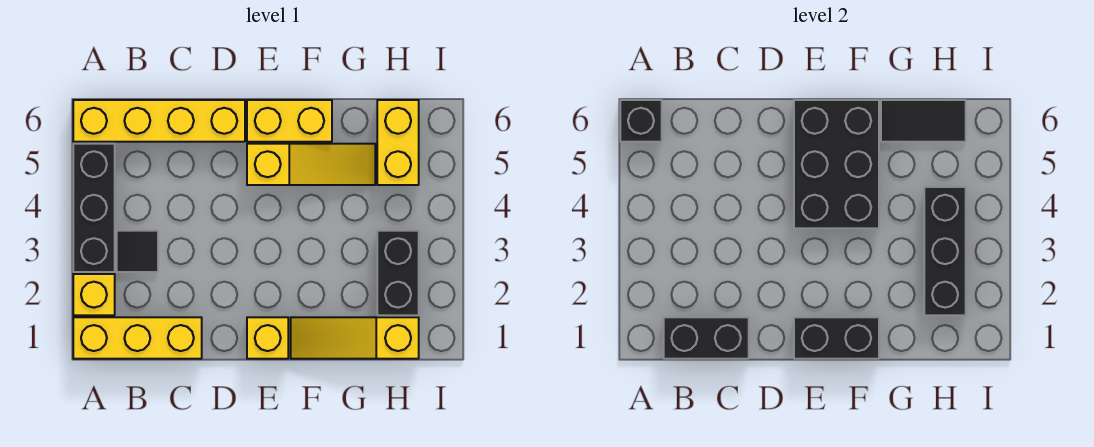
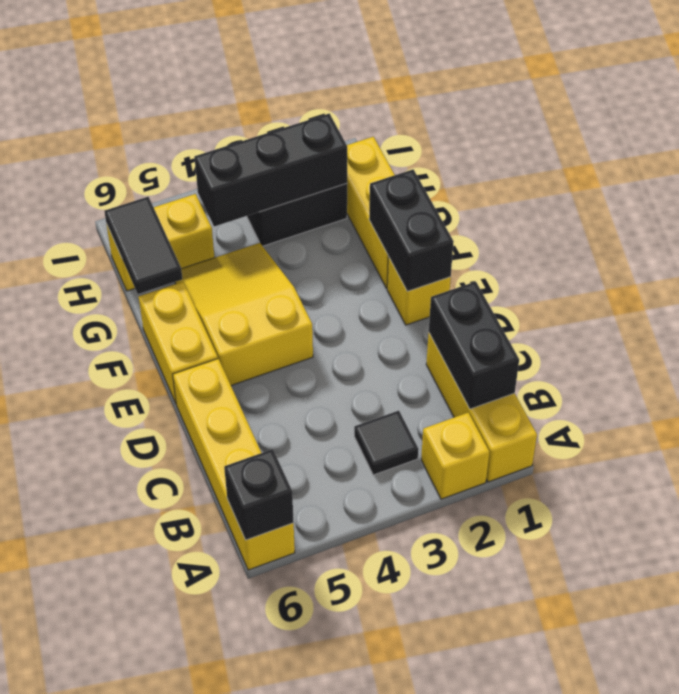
black 1x3 brick [73,144,115,272] -> none
black 2x3 brick [794,100,879,228] -> none
yellow 1x3 slope [247,144,375,185] -> yellow 2x3 slope [175,243,313,385]
yellow 1x3 slope [291,317,419,359] -> yellow 1x3 brick [347,137,394,288]

